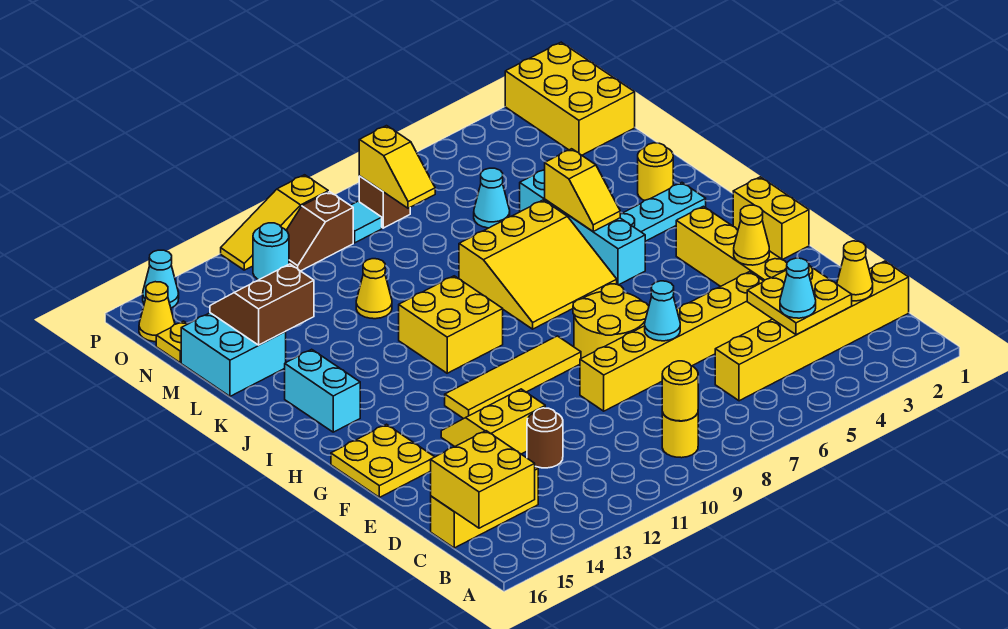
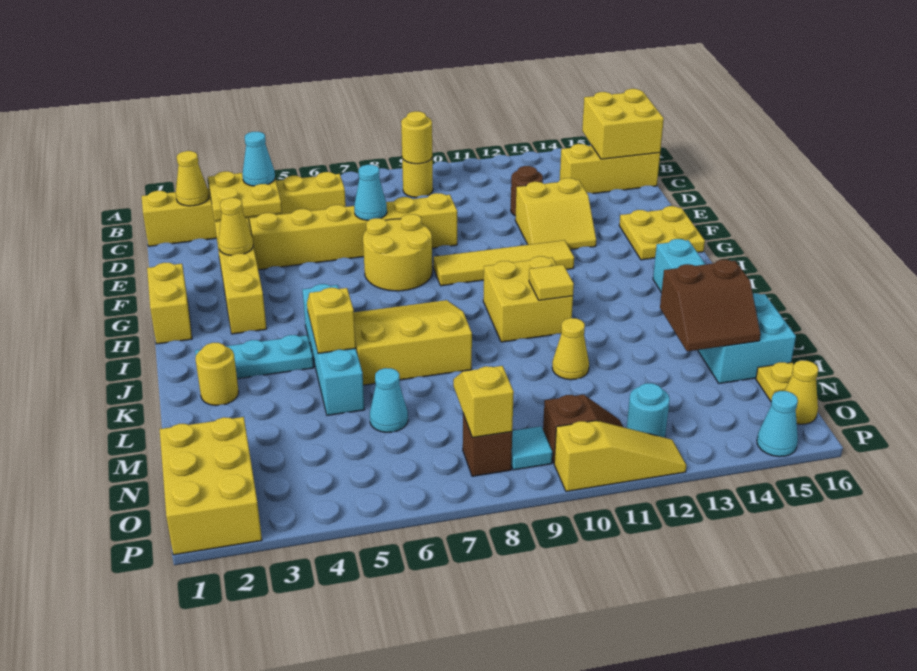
none -> yellow 1x1 tile [529,265,574,300]

